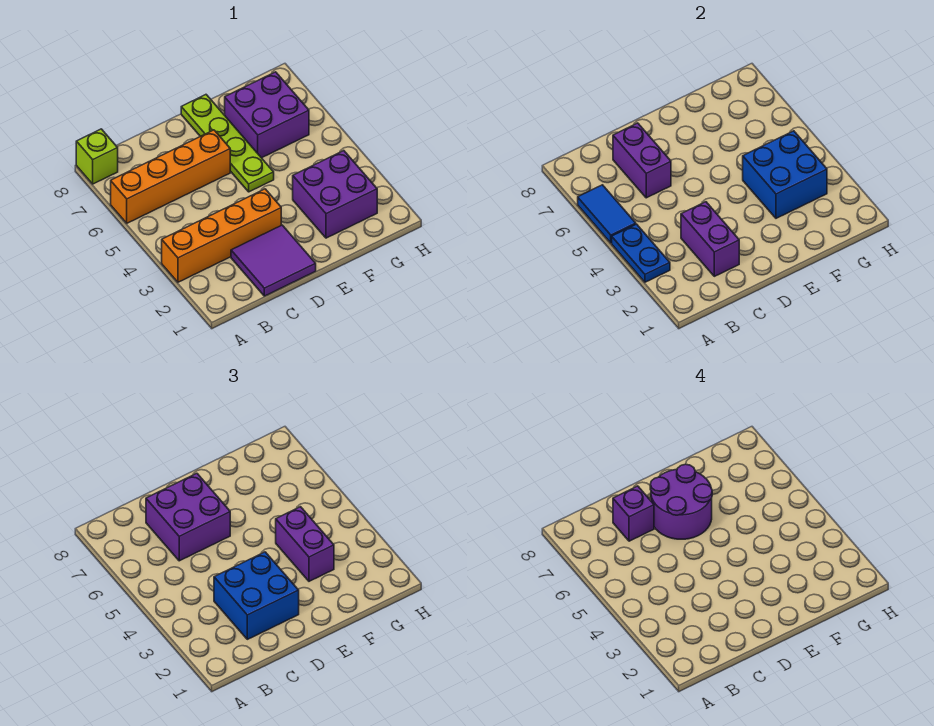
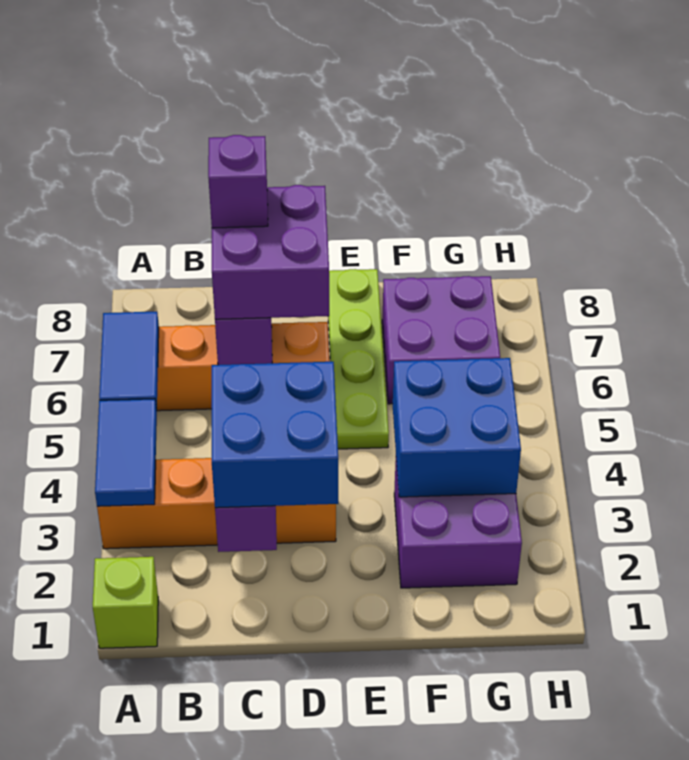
blue 1x2 plate [612,224,670,282] -> blue 1x2 tile [95,399,157,506]
lime 1x1 brick [76,129,118,184] -> lime 1x1 brick moved to [93,557,158,648]
purple 2x2 tile [231,225,316,296] -> none
purple 2x2 round brick [650,464,712,539] -> none
purple 1x2 brick [276,507,334,581] -> none

